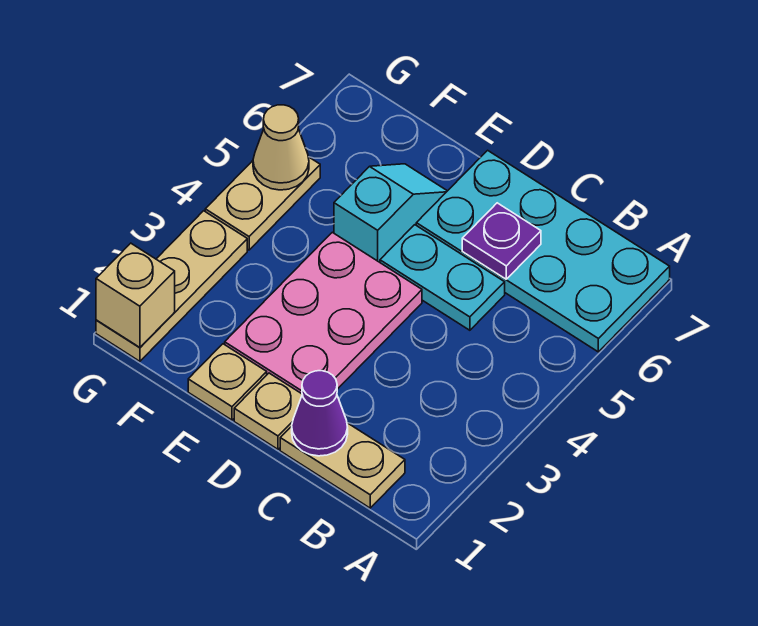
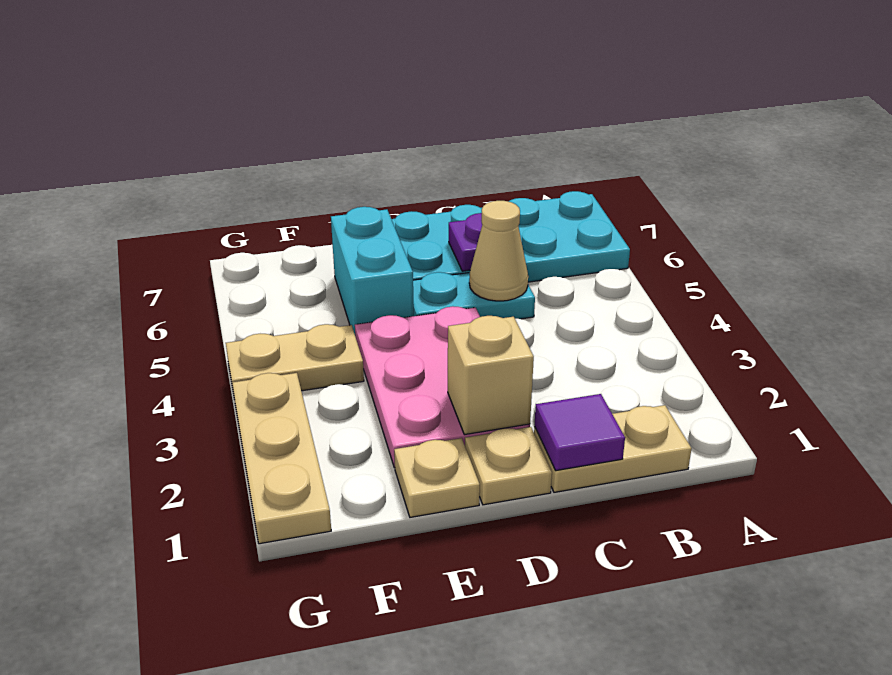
purple 1x1 cone [292,371,348,456] -> purple 1x1 tile [534,394,625,471]
cyan 1x2 slope [334,164,447,262] -> cyan 1x2 brick [331,207,414,334]
tan 1x1 brick [96,243,175,347] -> tan 1x1 brick moved to [448,316,534,435]
tan 1x2 plate [205,157,320,250] -> tan 1x2 plate turned to [226,324,364,393]
tan 1x1 cone [253,105,309,190] -> tan 1x1 cone moved to [469,201,528,301]

